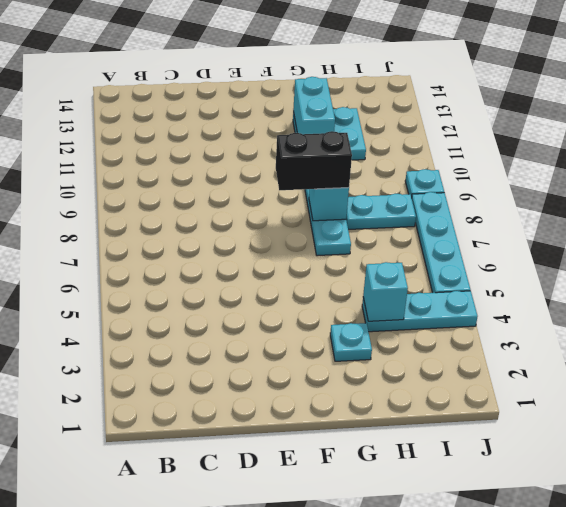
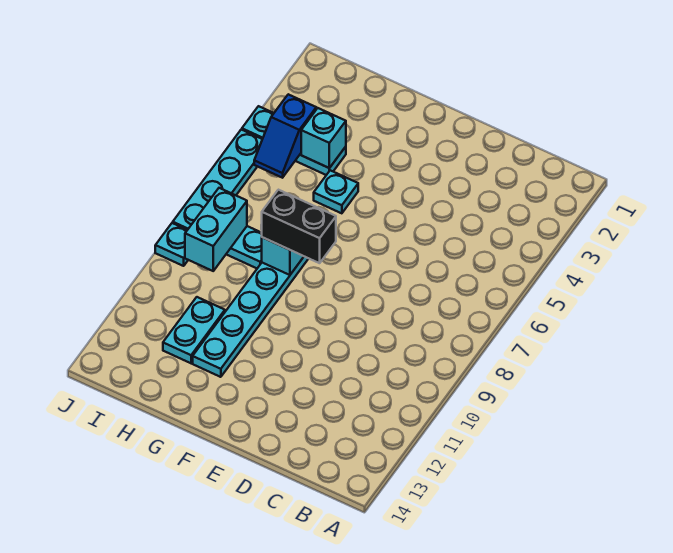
cyan 1x1 plate [330,323,372,361] -> cyan 1x1 plate moved to [314,170,358,213]
cyan 1x2 brick [293,77,335,134] -> cyan 1x2 brick moved to [185,188,247,271]
none -> blue 1x2 slope [254,94,316,178]

